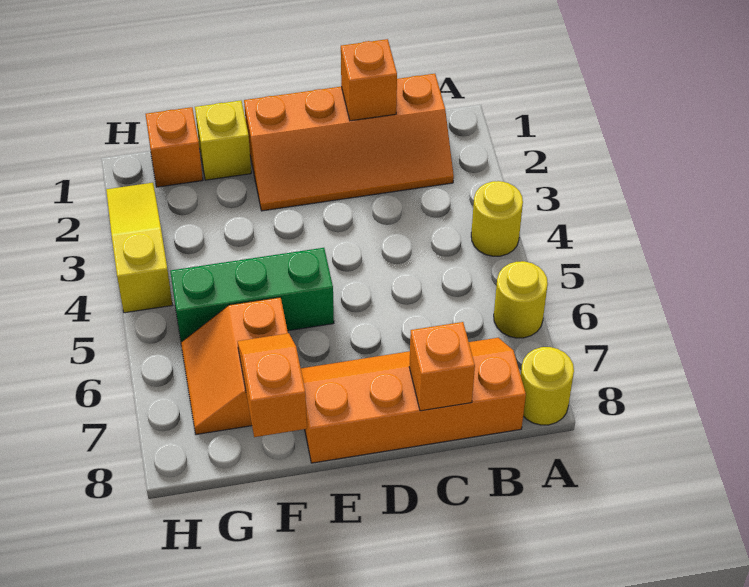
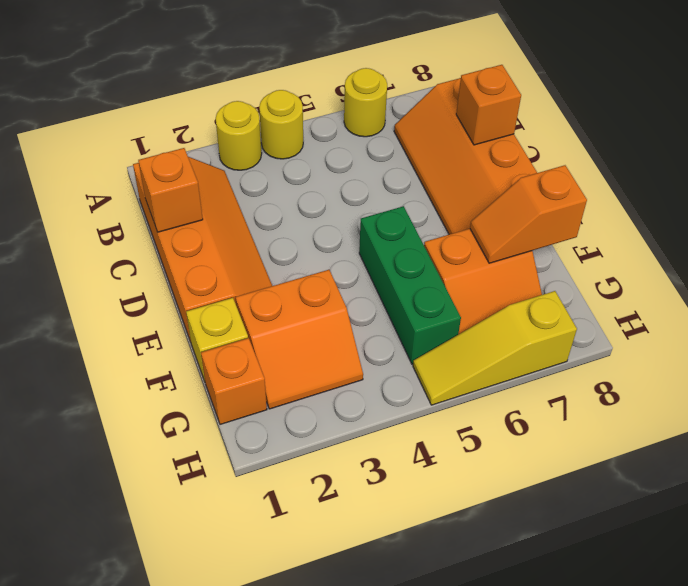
yellow 1x1 round brick [521,347,574,425] -> yellow 1x1 round brick moved to [216,101,262,170]
none -> orange 2x2 slope [236,270,363,409]
yellow 1x3 slope [106,183,172,313] -> yellow 1x3 slope moved to [413,291,577,405]

